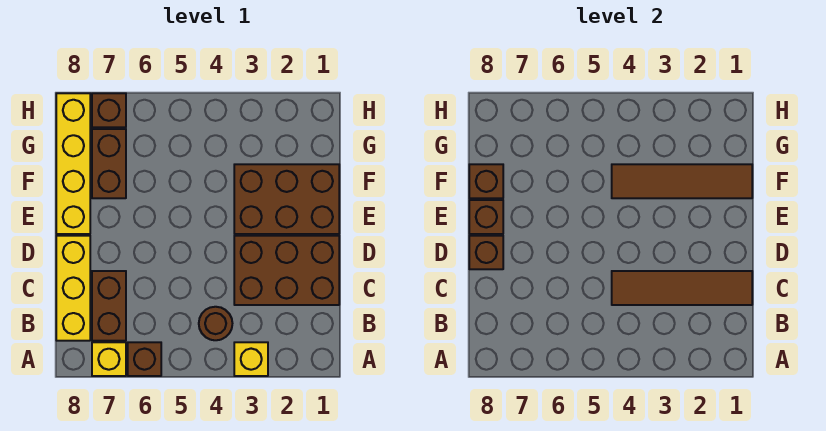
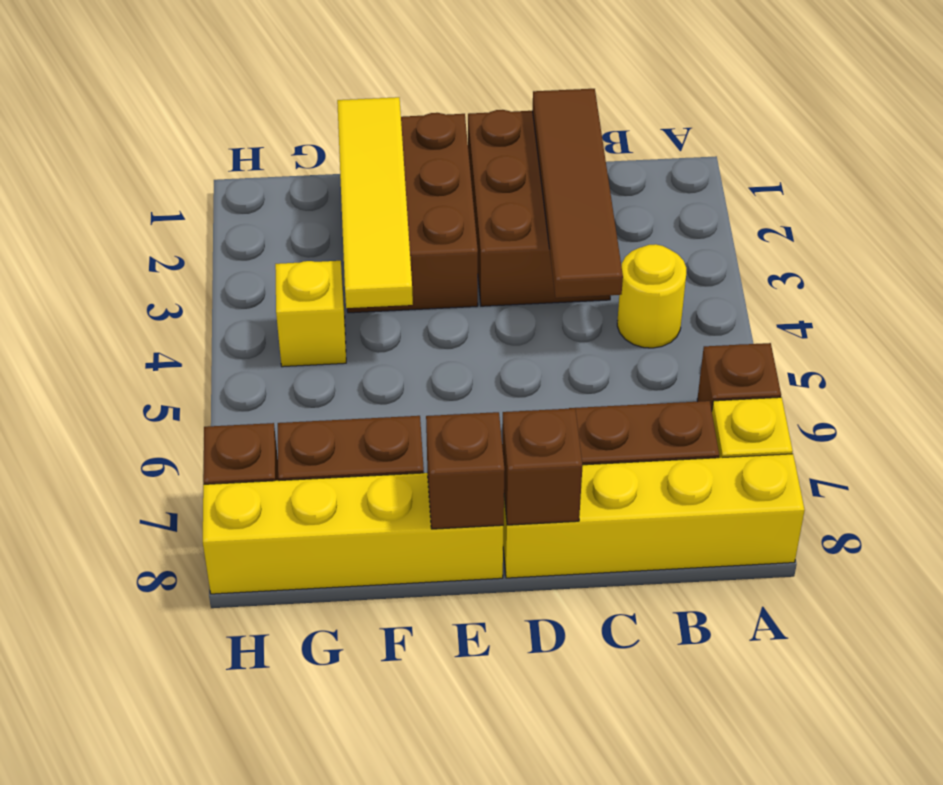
yellow 1x1 brick [234,342,268,376] -> yellow 1x1 brick moved to [275,261,346,367]
brown 1x1 round brick [199,307,232,340] -> yellow 1x1 round brick [617,244,686,348]
yellow 1x3 brick [56,236,90,341] -> yellow 1x4 brick [503,454,805,578]
brown 1x4 tile [612,164,752,198] -> yellow 1x4 tile [337,97,413,308]
brown 1x1 brick [469,164,503,198] -> none

